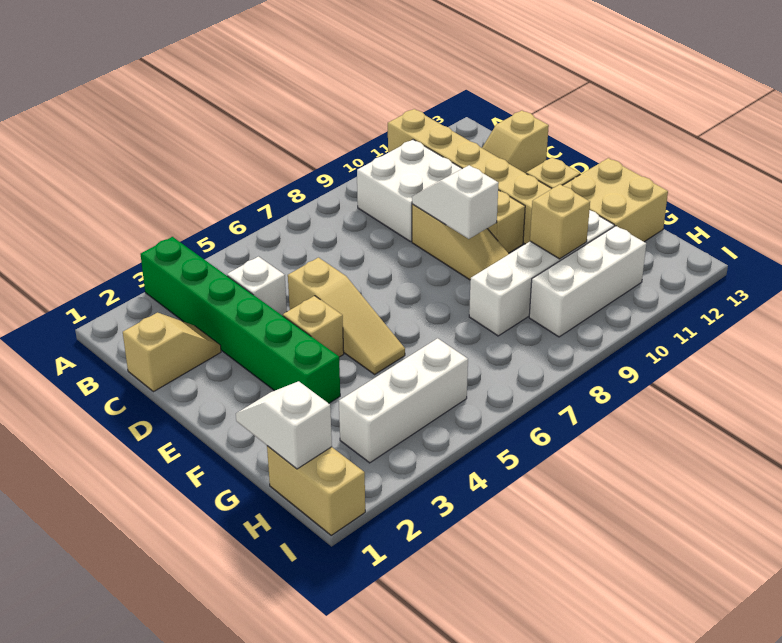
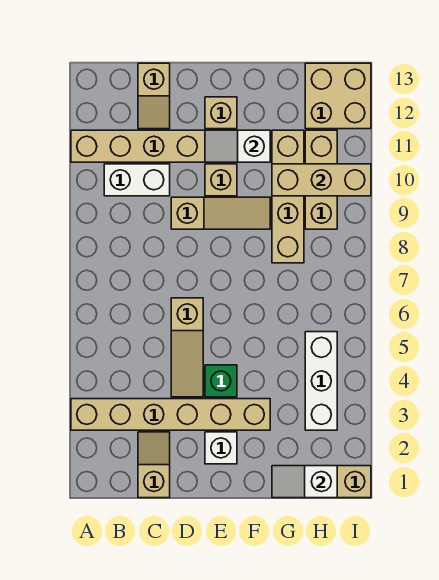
green 1x6 brick [141,237,340,403] -> tan 1x6 brick [71,399,270,430]
white 2x2 brick [357,140,462,242] -> white 1x2 brick [104,164,170,196]
white 1x1 brick [227,257,287,316] -> white 1x1 brick moved to [205,432,237,464]
tan 1x3 slope [288,258,405,374] -> tan 1x3 slope turned to [171,298,203,397]
white 1x2 slope [412,165,499,239] -> white 1x2 slope moved to [205,130,270,162]
tan 1x1 brick [283,296,344,357] -> green 1x1 brick [205,365,237,397]
tan 2x2 brick [563,158,668,242] -> tan 2x2 brick moved to [305,63,371,129]
white 1x4 brick [469,210,614,336] -> tan 1x4 brick [272,130,304,263]
tan 1x1 brick [530,184,590,259] -> tan 1x3 brick [272,164,371,196]
white 1x3 brick [529,226,646,337] -> tan 1x3 brick [305,130,337,229]

